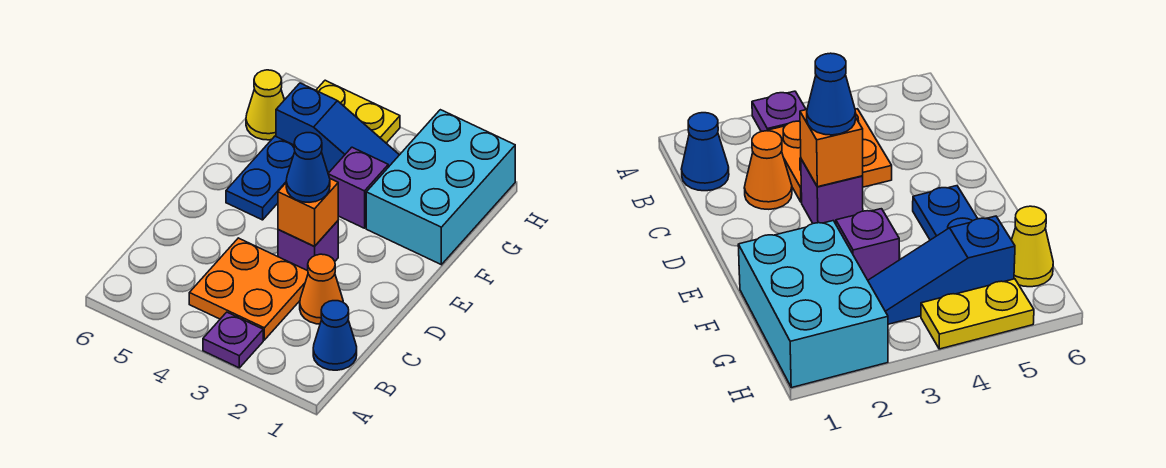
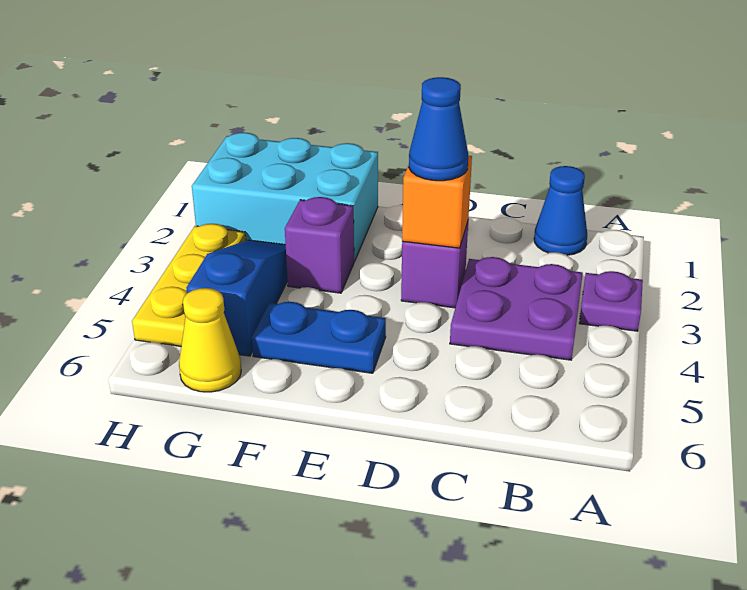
orange 2x2 plate [189,238,308,340] -> purple 2x2 plate [450,257,583,360]
orange 1x1 cone [300,254,343,324] -> none
yellow 1x2 plate [316,80,400,143] -> yellow 1x3 plate [132,224,246,346]

